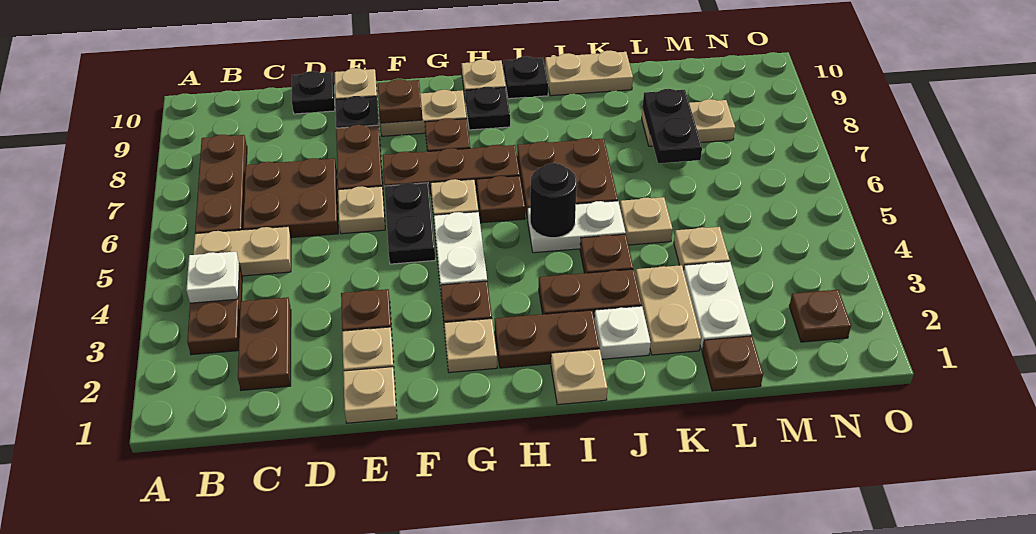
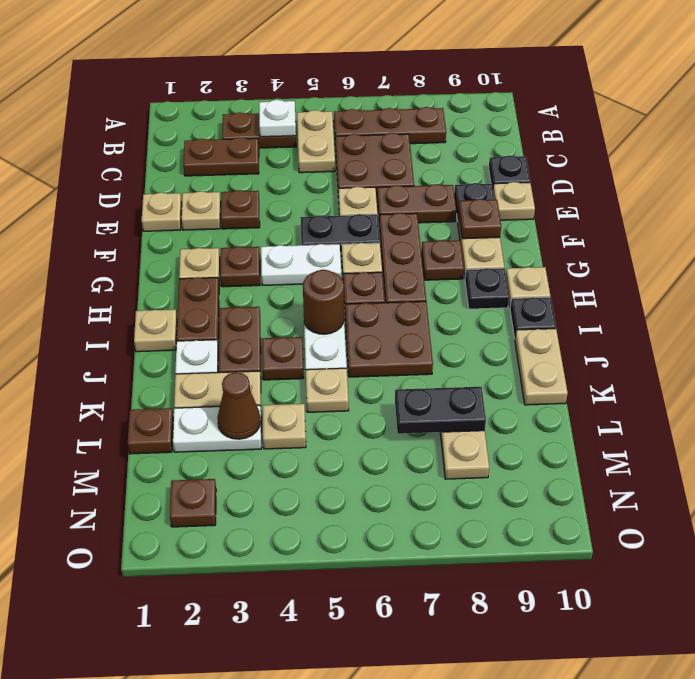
black 1x1 round brick [530,163,577,238] -> brown 1x1 round brick [303,270,344,334]
none -> brown 1x1 cone [217,372,261,439]

